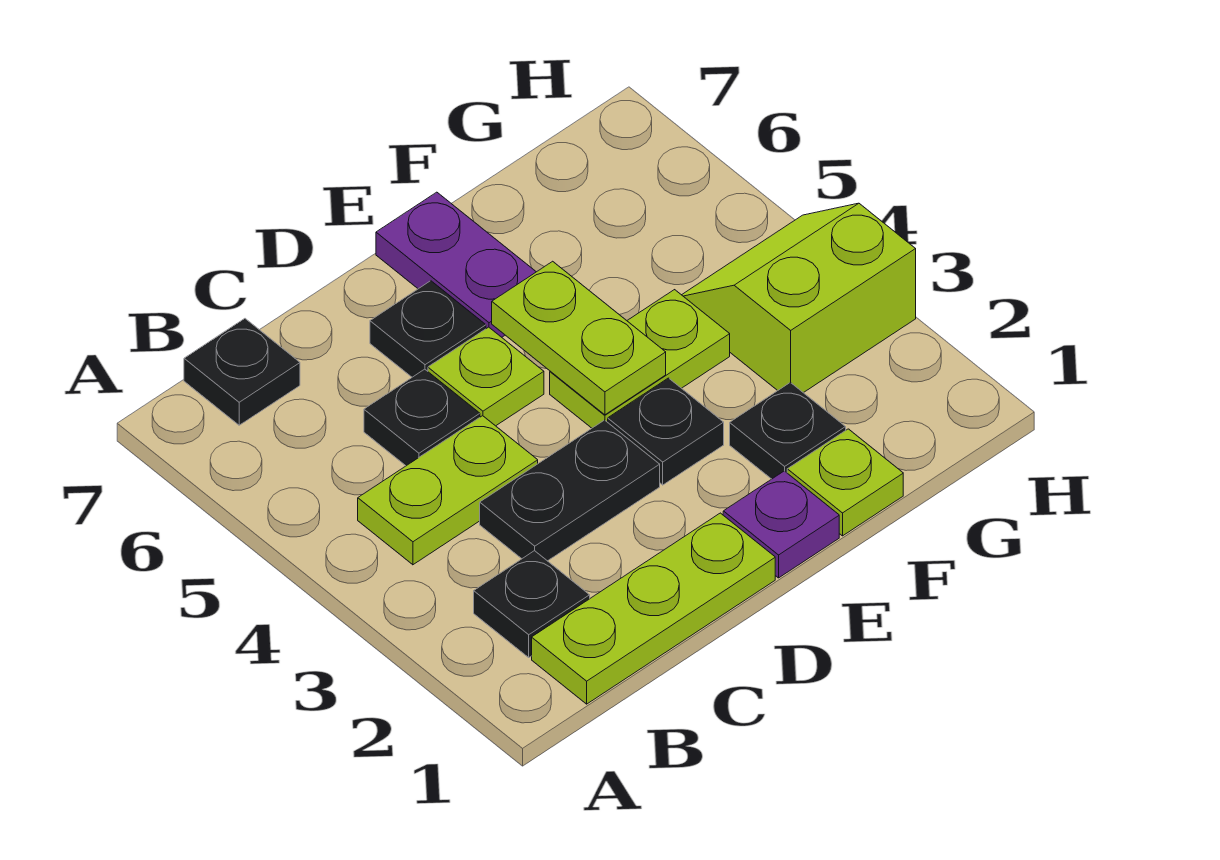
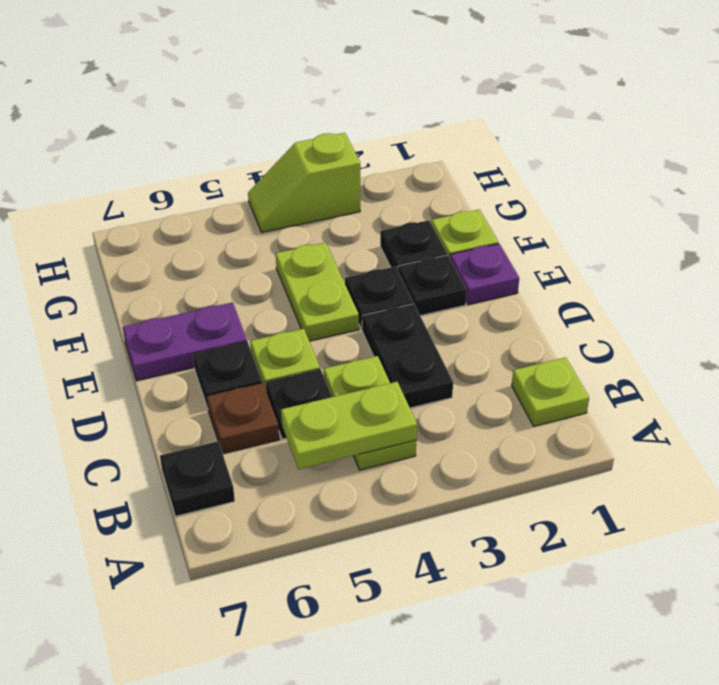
lime 1x3 plate [532,513,775,704] -> lime 1x1 plate [512,357,589,426]
black 1x1 plate [474,551,590,657] -> black 1x1 plate moved to [398,255,467,316]
none -> brown 1x1 plate [207,383,279,454]
lime 1x2 plate [492,261,666,415] -> lime 1x2 plate moved to [281,382,417,469]
lime 2x2 slope [682,203,916,393] -> lime 1x2 slope [248,133,360,232]

